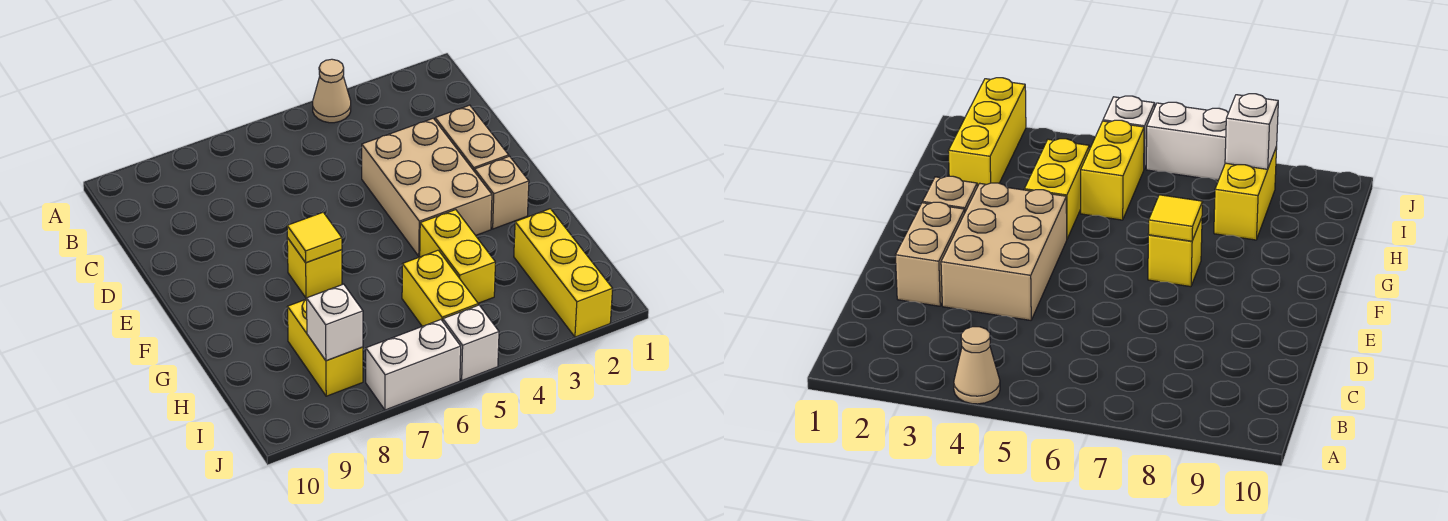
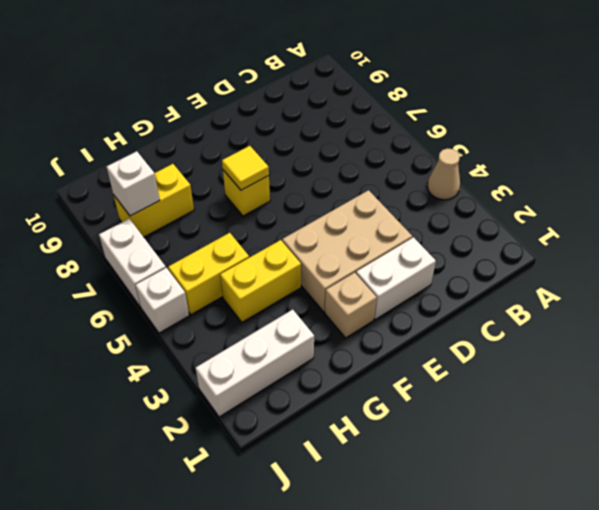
tan 1x2 brick [435,105,509,172] -> white 1x2 brick [356,237,436,319]
yellow 1x3 brick [514,209,613,337] -> white 1x3 brick [195,309,314,417]

